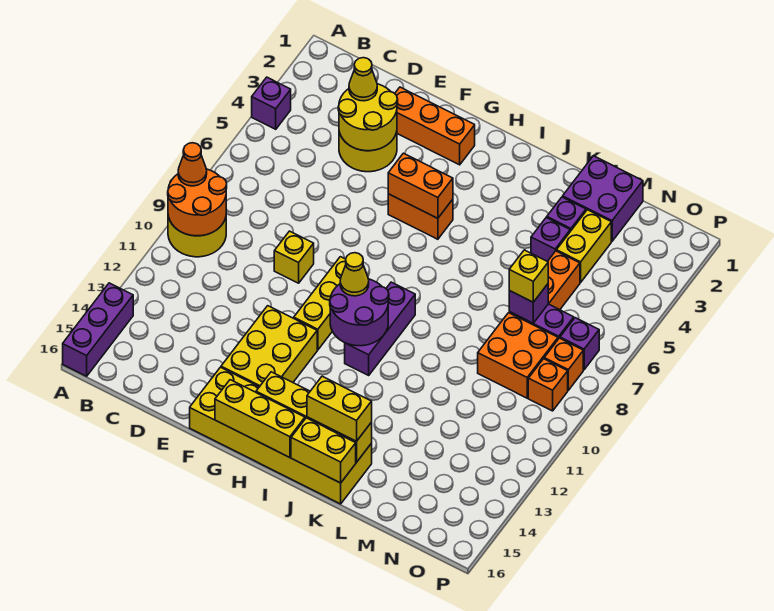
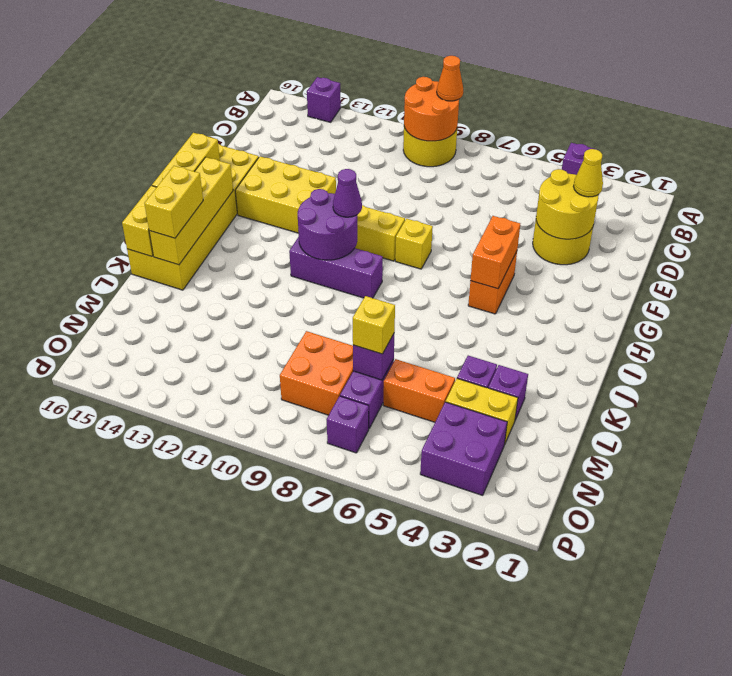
purple 1x3 brick [63,283,133,376] -> purple 1x1 brick [307,77,341,122]
orange 1x3 brick [395,87,475,165] -> none
yellow 1x1 brick [274,231,314,283] -> yellow 1x1 brick moved to [395,219,433,269]
yellow 1x1 cone [340,253,369,296] -> purple 1x1 cone [333,169,362,217]
purple 2x2 brick [563,156,643,241] -> purple 2x2 brick moved to [420,402,507,495]
orange 1x1 brick [544,338,583,390] -> none
orange 1x1 brick [528,359,568,411] -> none

